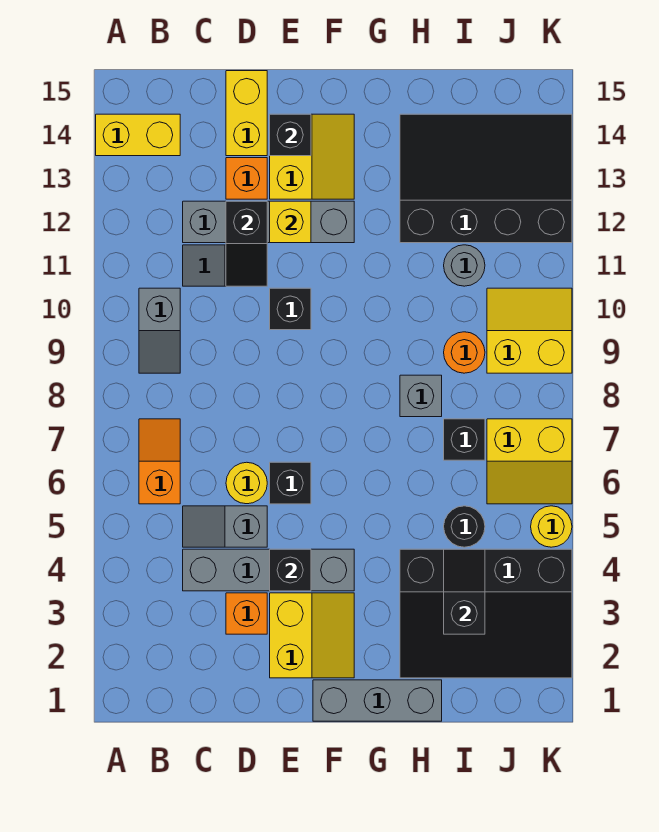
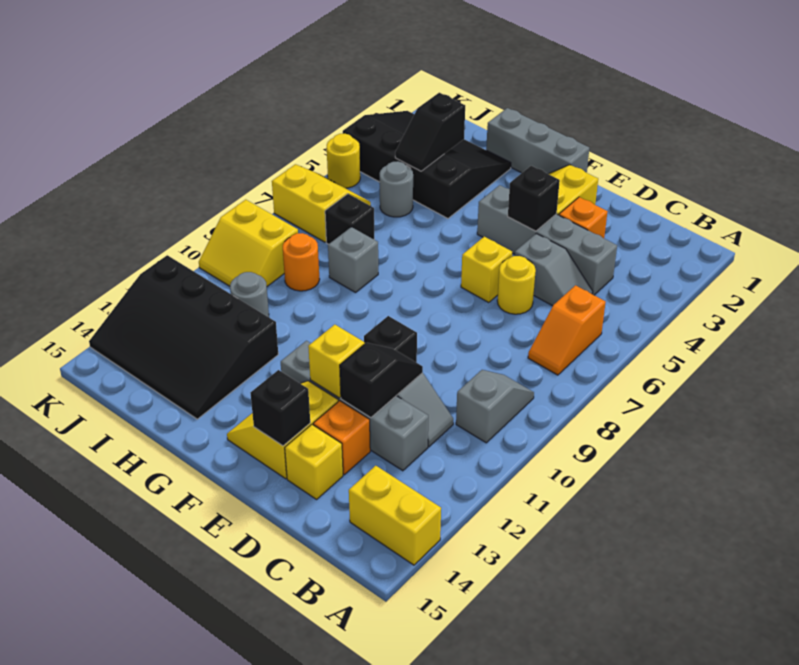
yellow 1x2 brick [226,71,267,156] -> yellow 1x1 brick [285,425,343,499]
black 1x1 brick [270,462,311,504] -> yellow 1x1 brick [461,237,512,303]
black 1x1 round brick [444,506,485,547] -> grey 1x1 round brick [380,161,413,217]

